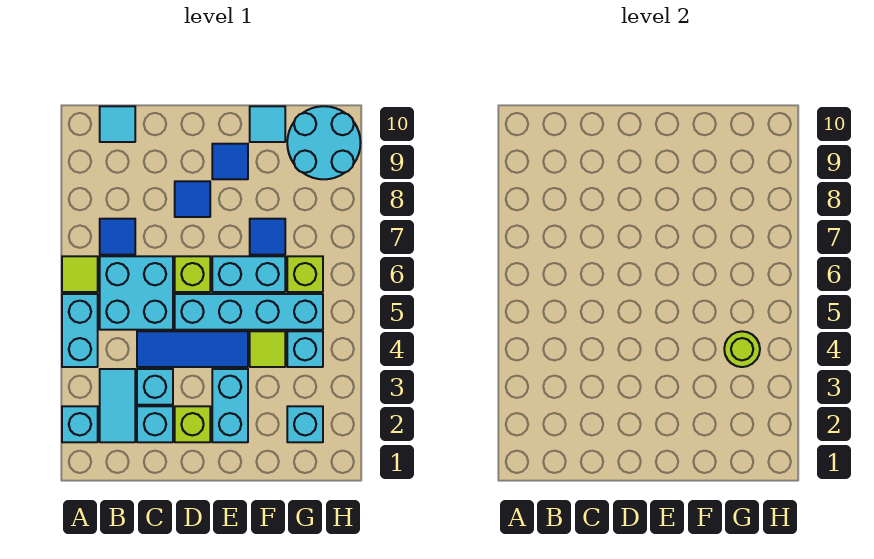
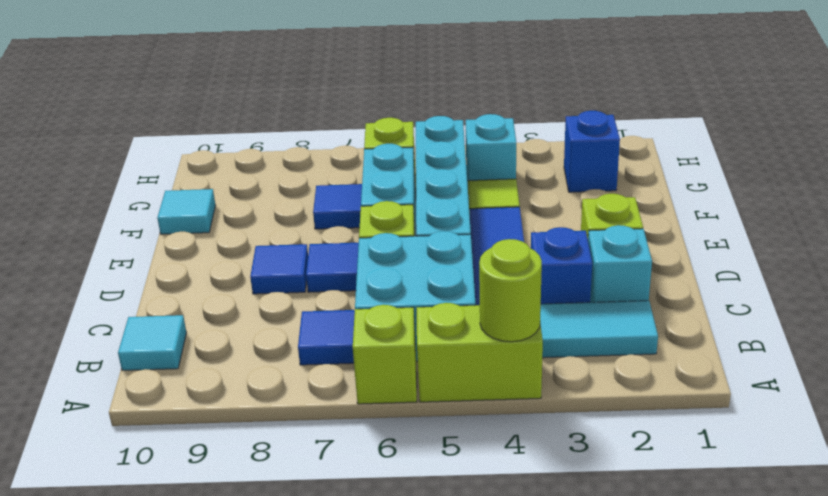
cyan 1x1 brick [62,406,98,442] -> none
cyan 1x2 brick [62,294,98,367] -> lime 1x2 brick [417,303,543,402]
lime 1x1 tile [62,256,98,292] -> lime 1x1 brick [353,305,417,404]
cyan 1x1 brick [137,369,173,405] -> blue 1x1 brick [531,227,592,304]
cyan 1x2 brick [212,369,248,442] -> none
blue 1x1 tile [212,144,248,179] -> blue 1x1 tile moved to [306,243,359,292]
cyan 1x1 brick [287,406,323,442] -> blue 1x1 brick [564,111,620,192]
lime 1x1 round brick [724,331,760,367] -> lime 1x1 round brick moved to [479,239,542,342]
cyan 2x2 round brick [287,106,360,179] -> none

